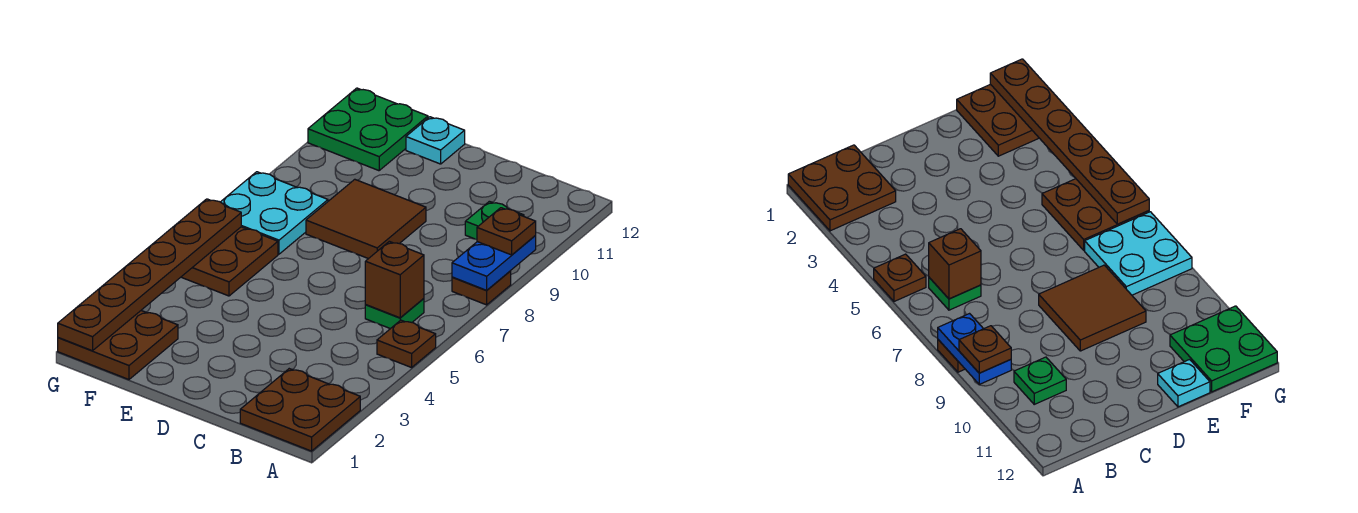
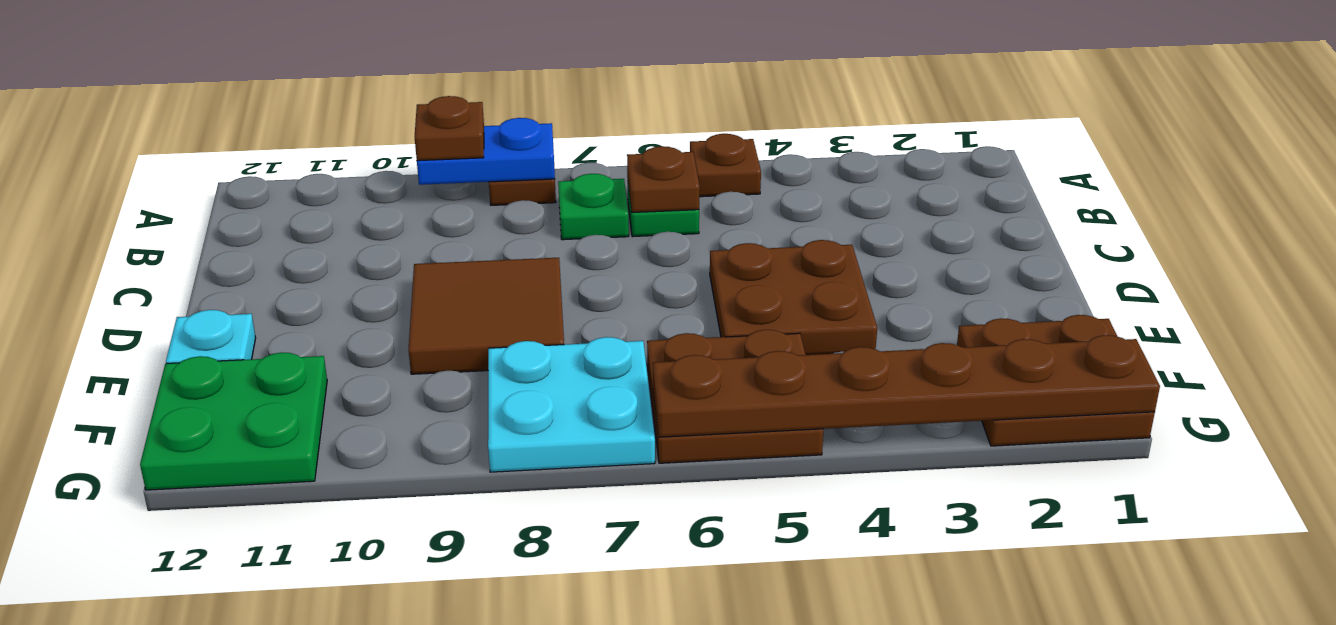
brown 2x2 plate [240,369,360,451] -> brown 2x2 plate moved to [710,240,877,355]
brown 1x1 brick [365,241,424,318] -> brown 1x1 plate [627,146,700,213]
green 1x1 plate [465,201,524,239] -> green 1x1 plate moved to [558,174,629,240]

